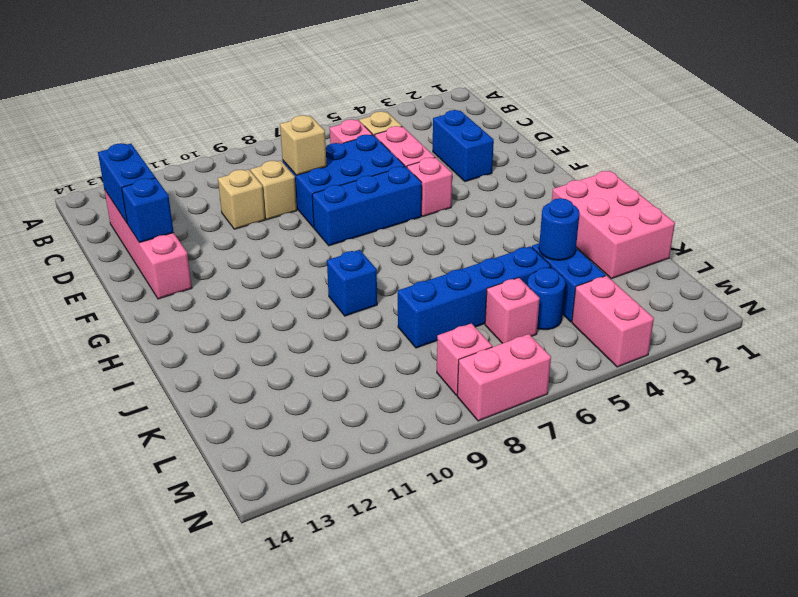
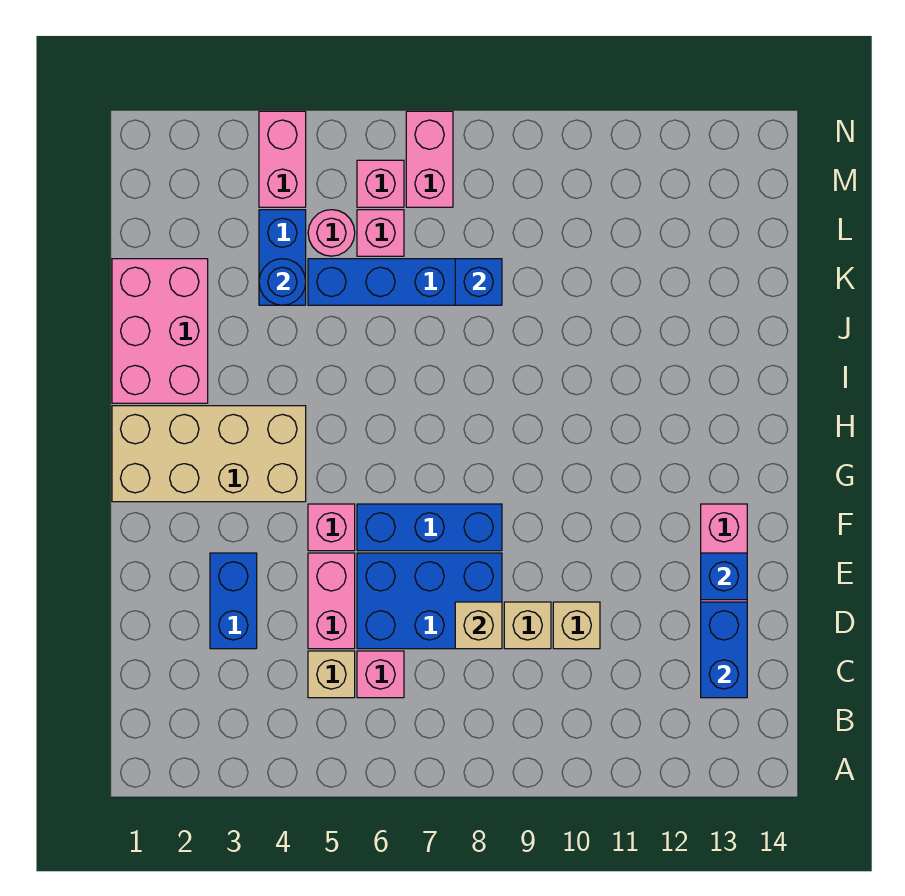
none -> tan 2x4 brick [112,406,306,502]
blue 1x1 brick [327,250,377,316] -> blue 1x1 brick moved to [455,259,502,305]
blue 1x1 round brick [527,268,565,330] -> pink 1x1 round brick [308,210,355,256]
pink 1x1 brick [437,323,492,396] -> pink 1x1 brick moved to [357,160,404,207]
pink 1x2 brick [457,334,551,421] -> pink 1x2 brick turned to [406,111,453,207]

